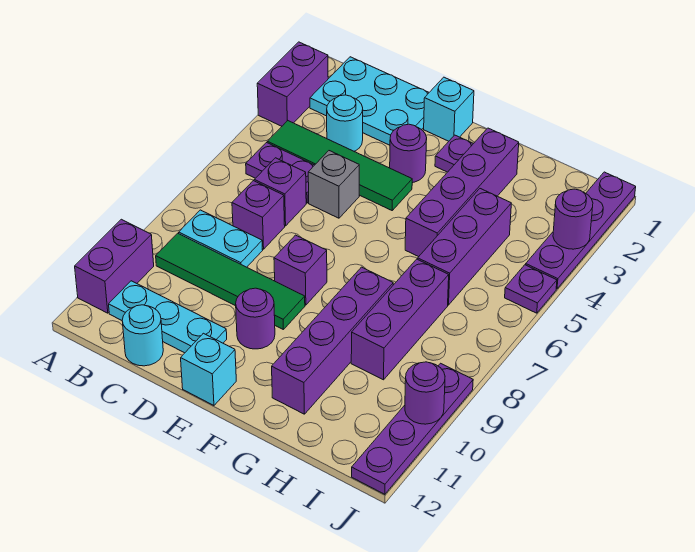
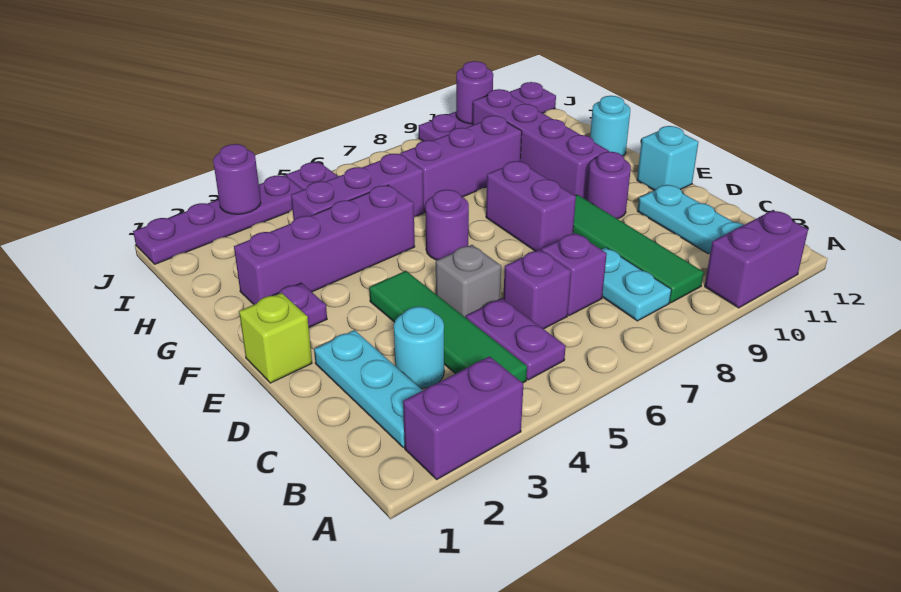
cyan 2x3 plate [310,57,429,145] -> cyan 1x3 plate [314,330,423,447]
cyan 1x1 round brick [122,305,163,366] -> cyan 1x1 round brick moved to [590,96,630,156]
cyan 1x1 brick [424,77,474,141] -> lime 1x1 brick [239,293,312,383]
purple 1x1 round brick [390,124,427,183] -> purple 1x1 round brick moved to [425,190,469,260]
purple 1x1 brick [274,235,327,305] -> purple 1x2 brick [486,161,576,251]
purple 1x4 brick [272,267,393,414] -> purple 1x4 brick turned to [473,89,609,200]

